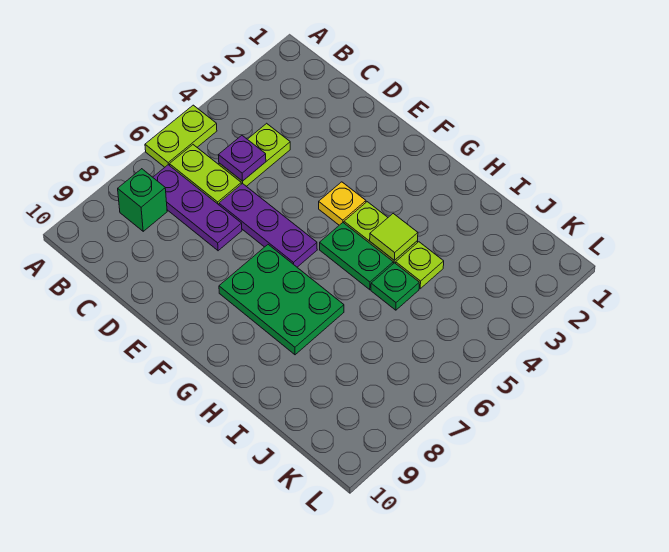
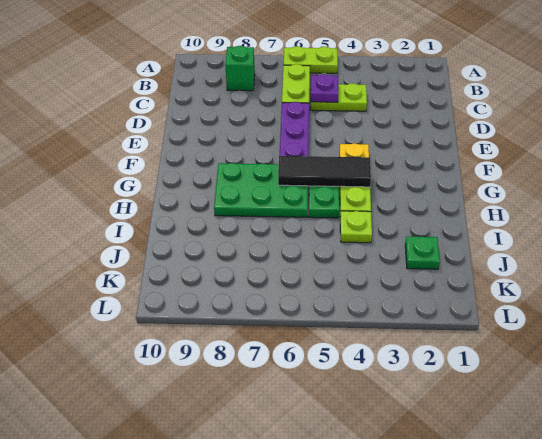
purple 1x3 plate [153,165,242,251] -> none
green 2x3 plate [219,245,344,355] -> green 2x3 plate turned to [214,163,308,217]
none -> black 1x3 tile [278,156,371,187]
lime 1x1 tile [370,214,418,260] -> none
green 1x1 plate [371,263,419,310] -> green 1x1 plate moved to [405,237,440,269]

